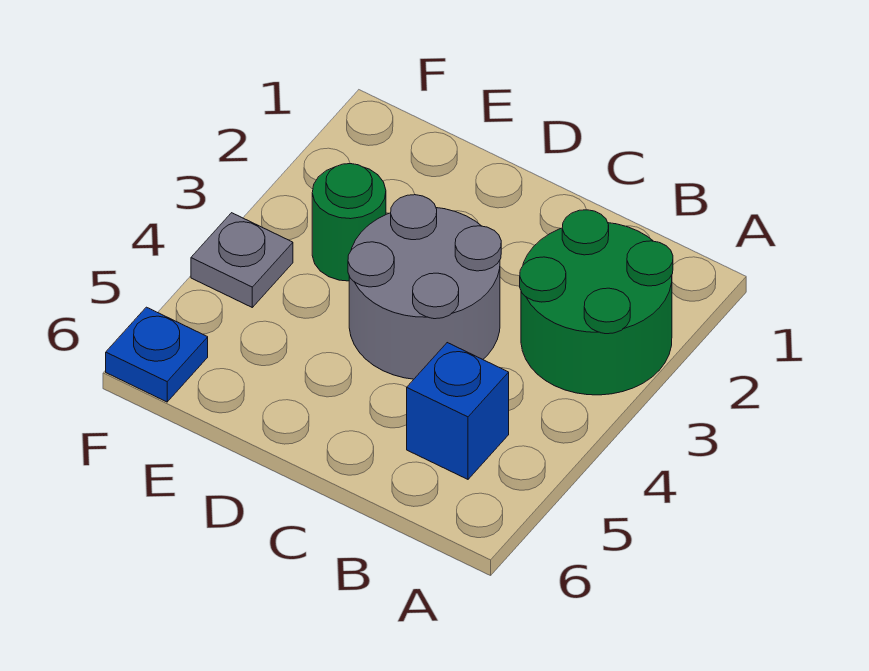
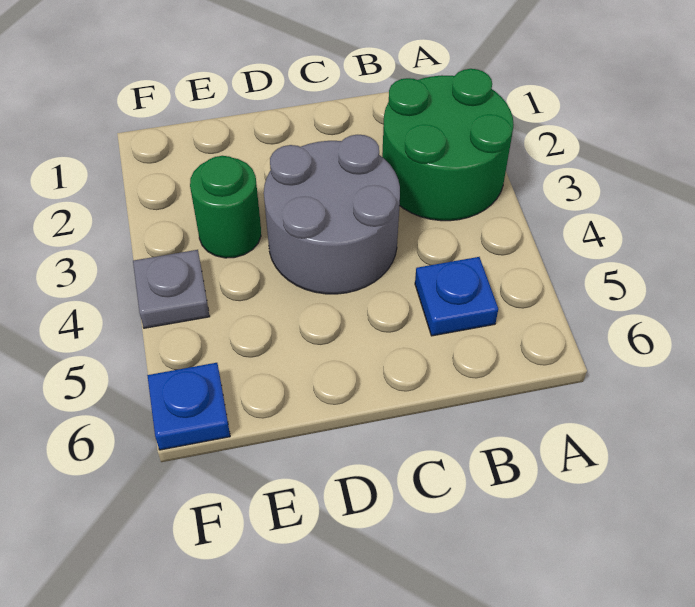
blue 1x1 brick [407,343,509,479] -> blue 1x1 plate [415,257,498,336]

